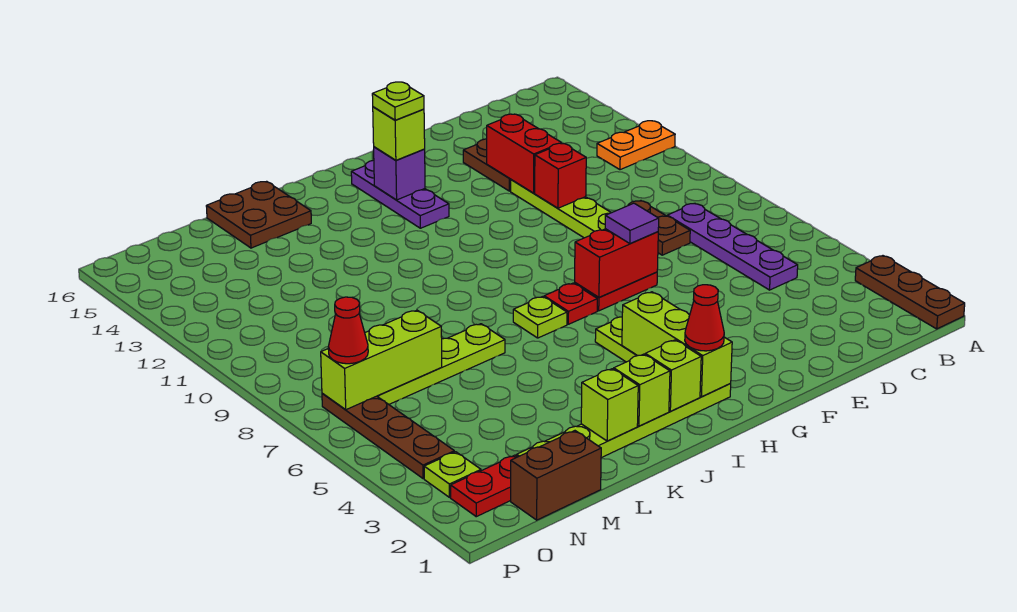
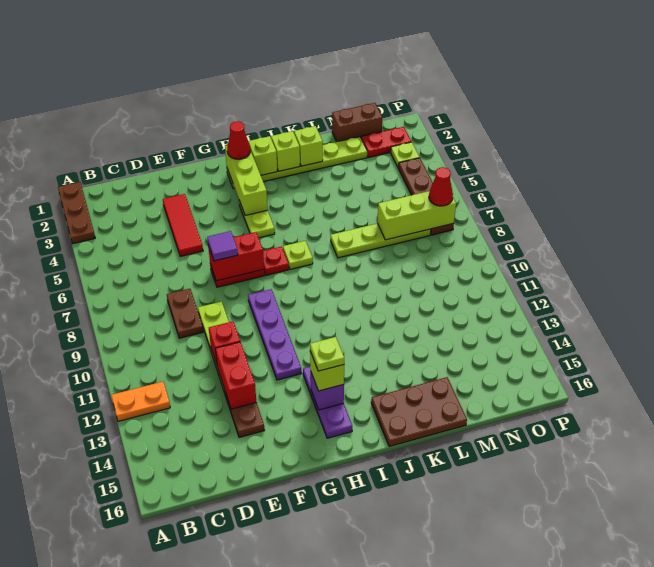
purple 1x4 plate [667,203,798,290] -> purple 1x4 plate moved to [248,289,301,380]
none -> red 1x3 tile [163,194,203,257]
brown 2x2 plate [206,181,311,248] -> brown 2x3 plate [371,377,467,446]

